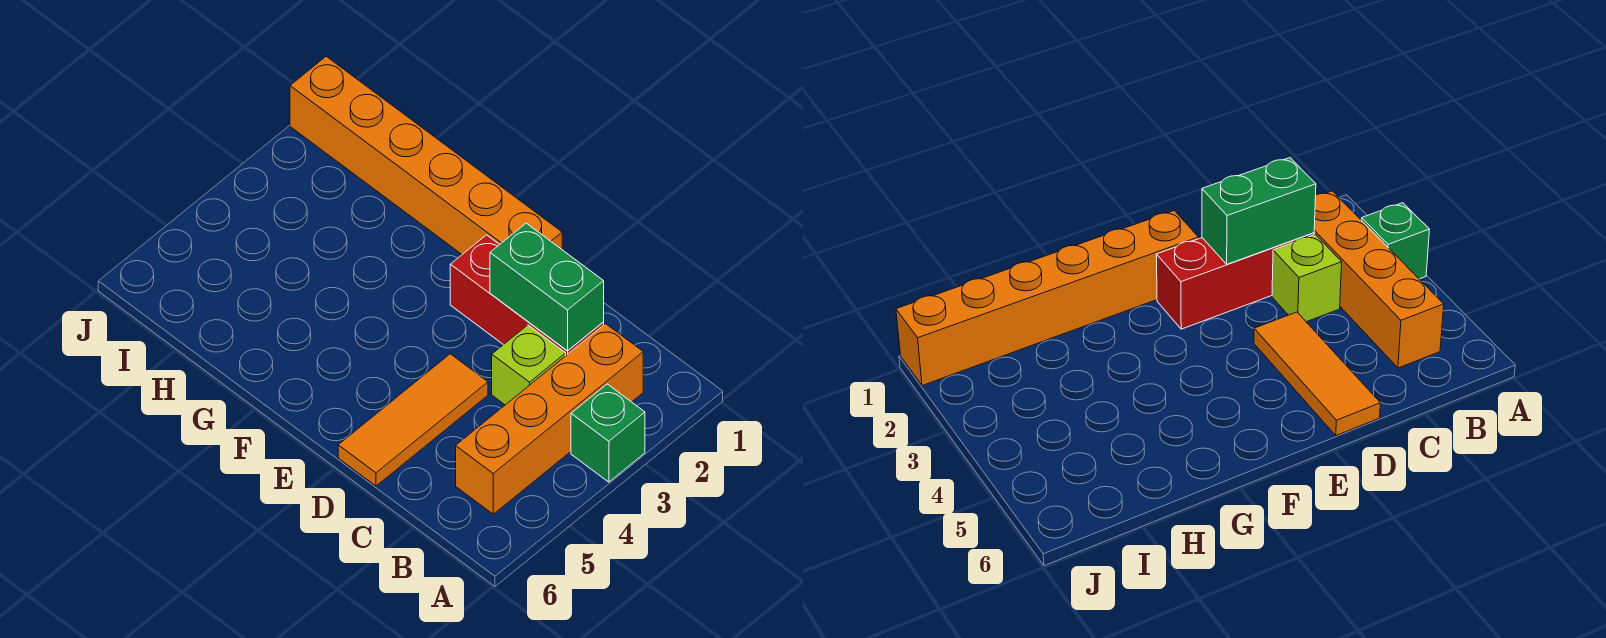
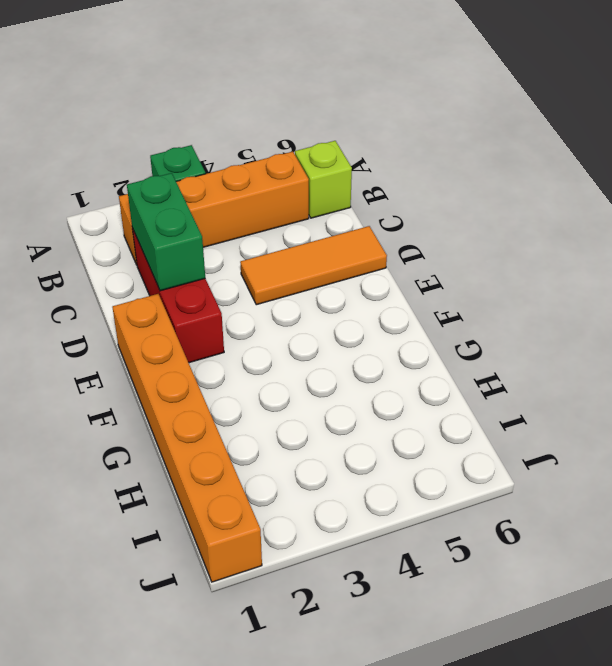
lime 1x1 brick [492,325,566,405] -> lime 1x1 brick moved to [295,141,352,218]

